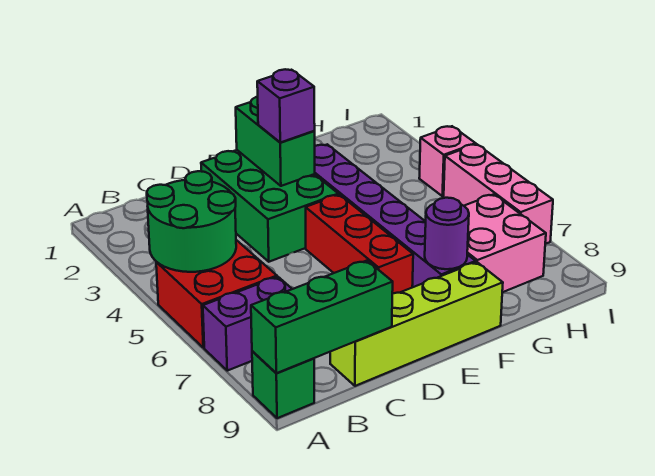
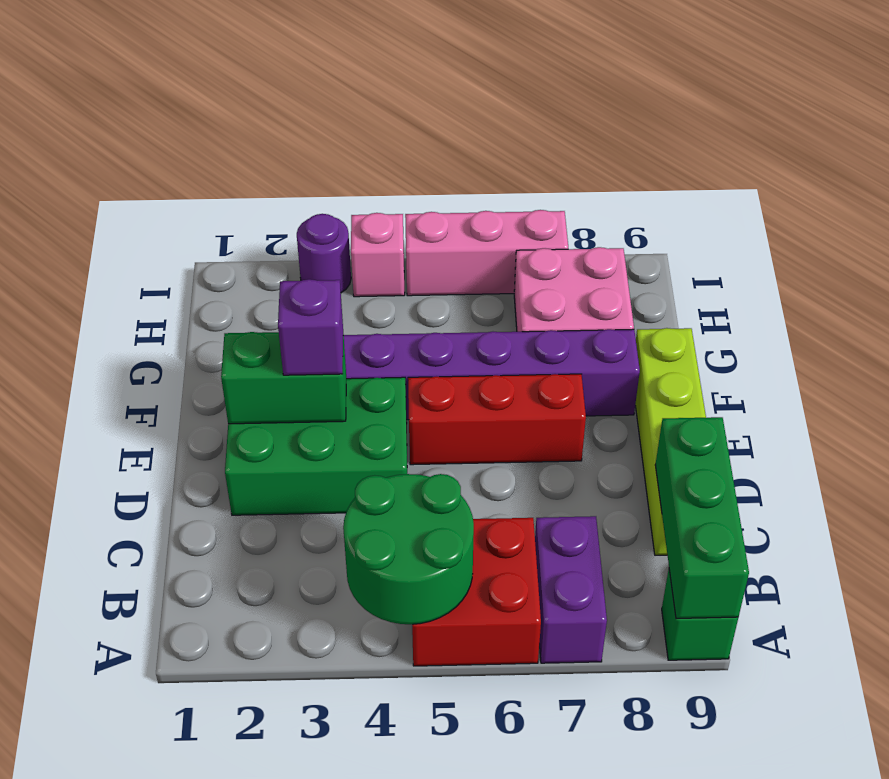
purple 1x1 round brick [425,198,469,269] -> purple 1x1 round brick moved to [297,214,351,293]

